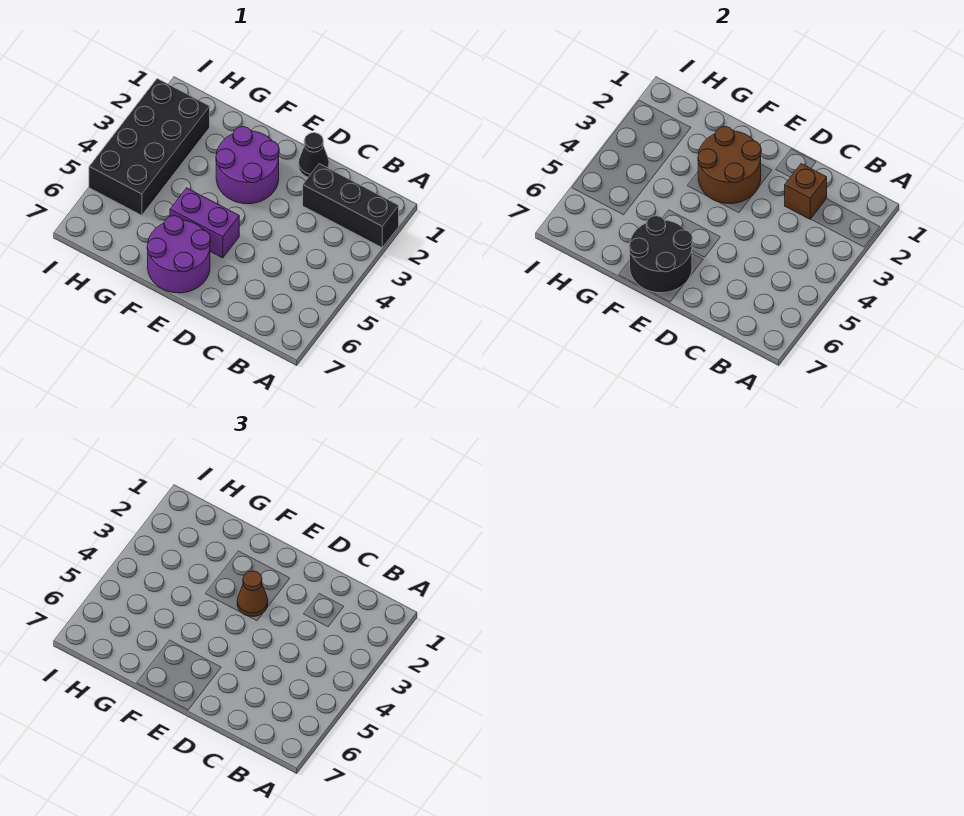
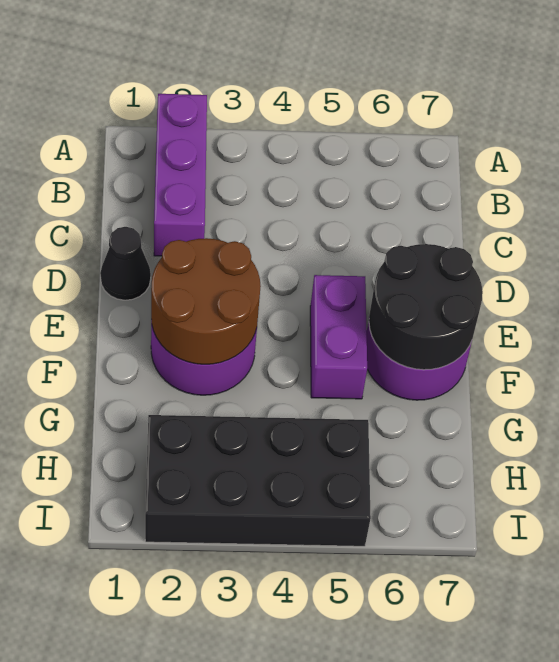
black 1x3 brick [303,164,399,248] -> purple 1x3 brick [154,94,207,256]
brown 1x1 brick [785,164,827,219] -> none
brown 1x1 cone [237,571,268,617] -> none

